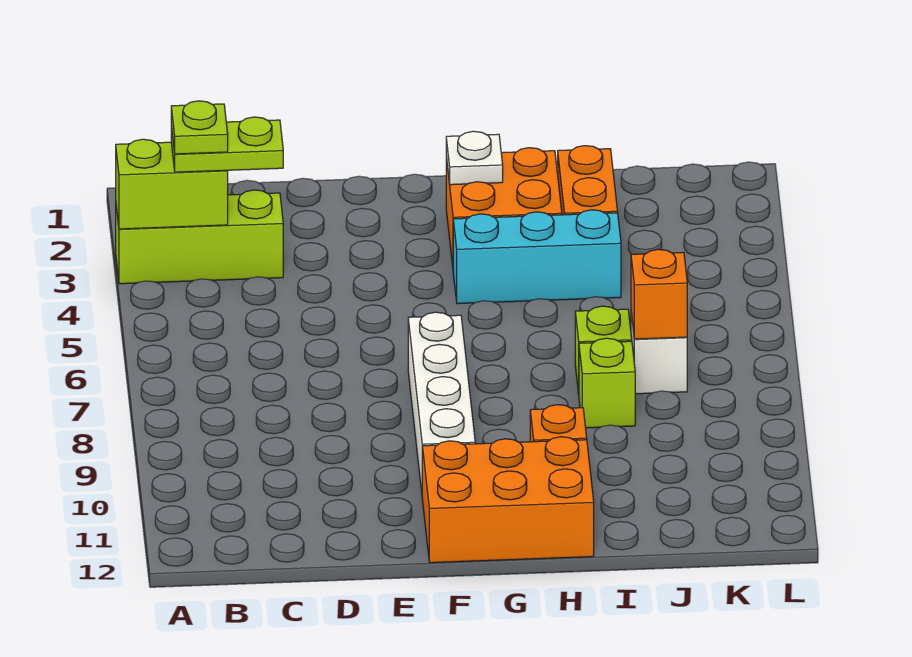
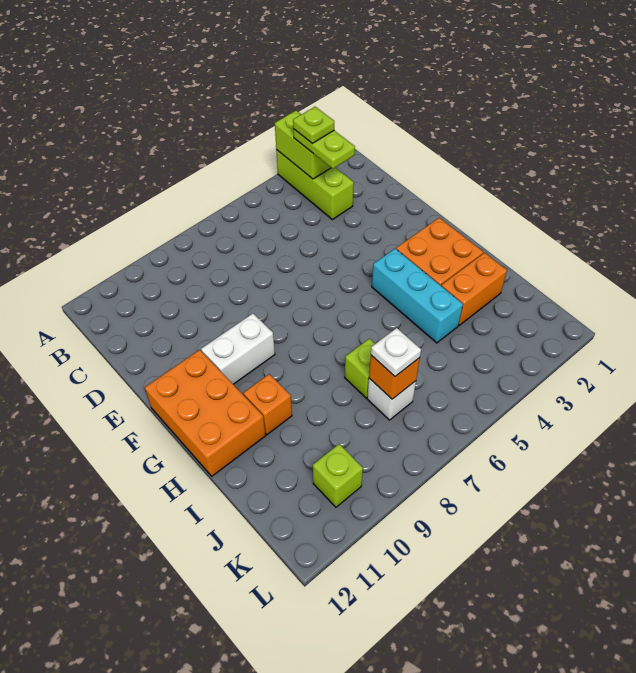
white 1x4 brick [408,312,475,491] -> white 1x2 brick [201,314,275,384]
white 1x1 plate [446,131,503,185] -> white 1x1 plate moved to [371,328,421,376]
lime 1x1 brick [579,338,635,428] -> lime 1x1 brick moved to [313,444,363,507]

